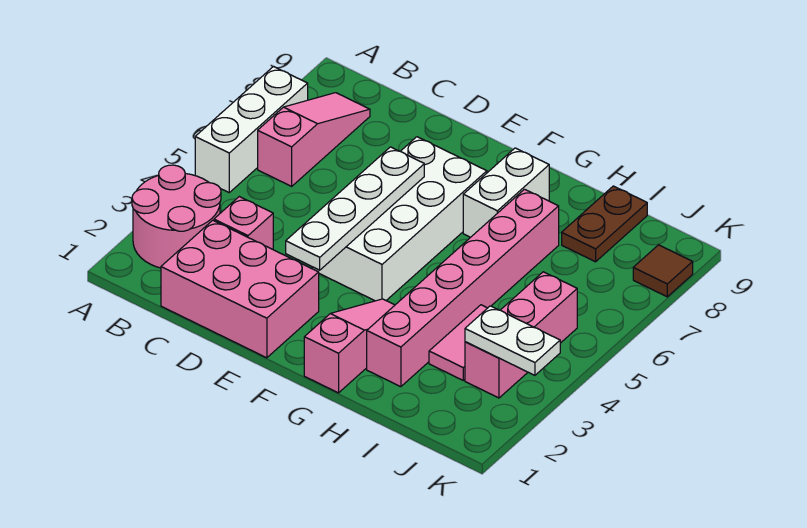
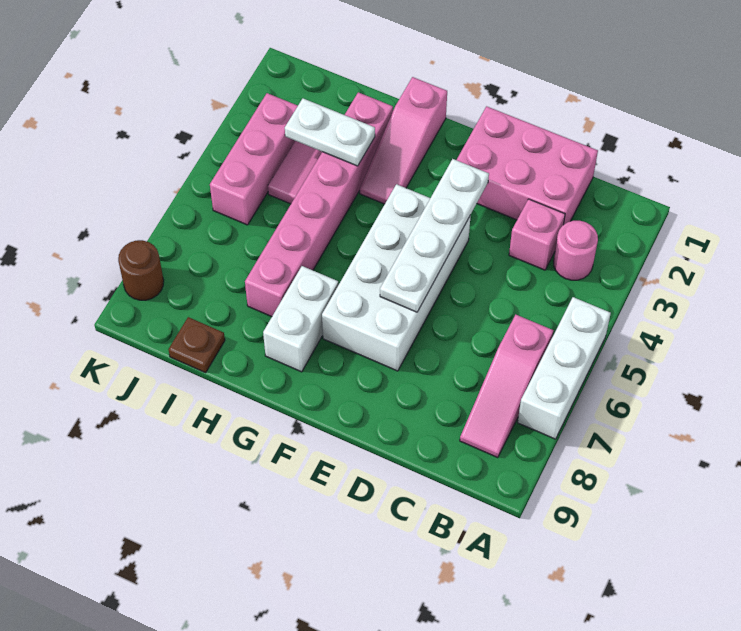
pink 2x2 round brick [132,165,221,268] -> pink 1x1 round brick [553,221,598,280]
brown 1x2 plate [562,186,647,262] -> brown 1x1 plate [169,317,225,373]
white 1x2 plate [465,306,560,375] -> white 1x2 plate moved to [285,99,375,166]
brown 1x1 tile [633,245,693,297] -> brown 1x1 round brick [118,240,164,300]

